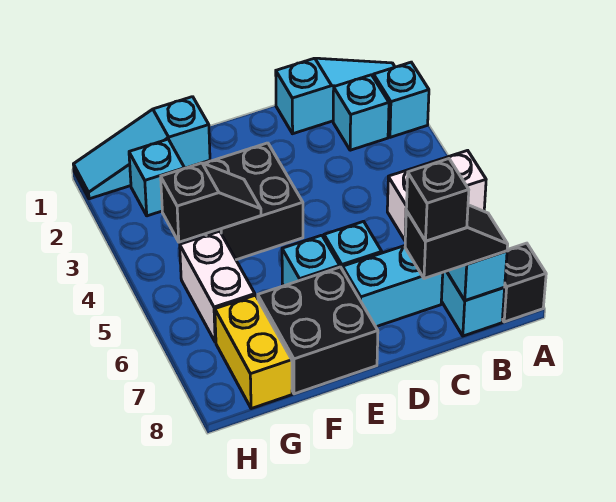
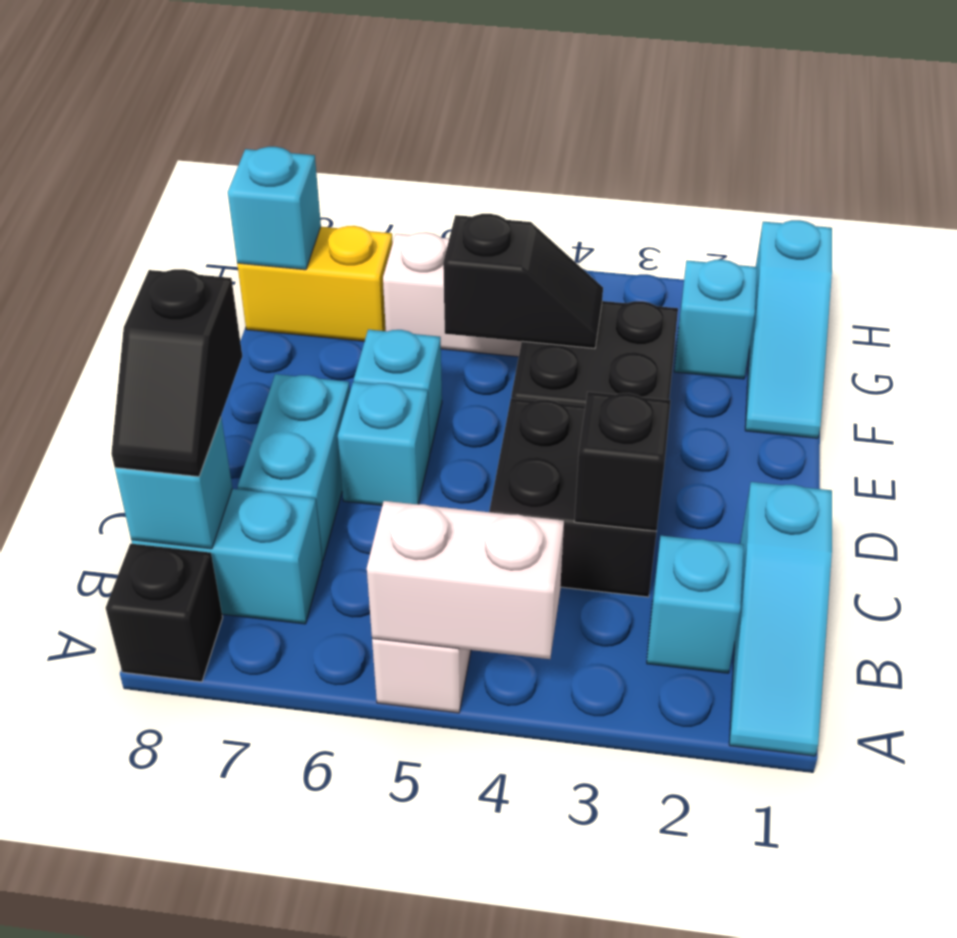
cyan 1x1 brick [374,62,429,137] -> cyan 1x1 brick moved to [228,147,321,270]
none -> white 1x2 brick [367,501,564,659]
black 1x1 brick [406,159,469,241] -> black 1x1 brick moved to [574,392,671,531]
black 2x2 brick [258,267,378,394] -> black 2x2 brick moved to [489,398,657,597]
cyan 1x3 slope [74,97,210,199] -> cyan 1x3 slope turned to [745,220,832,438]
black 1x2 slope [161,163,261,242] -> black 1x2 slope turned to [443,214,603,348]

